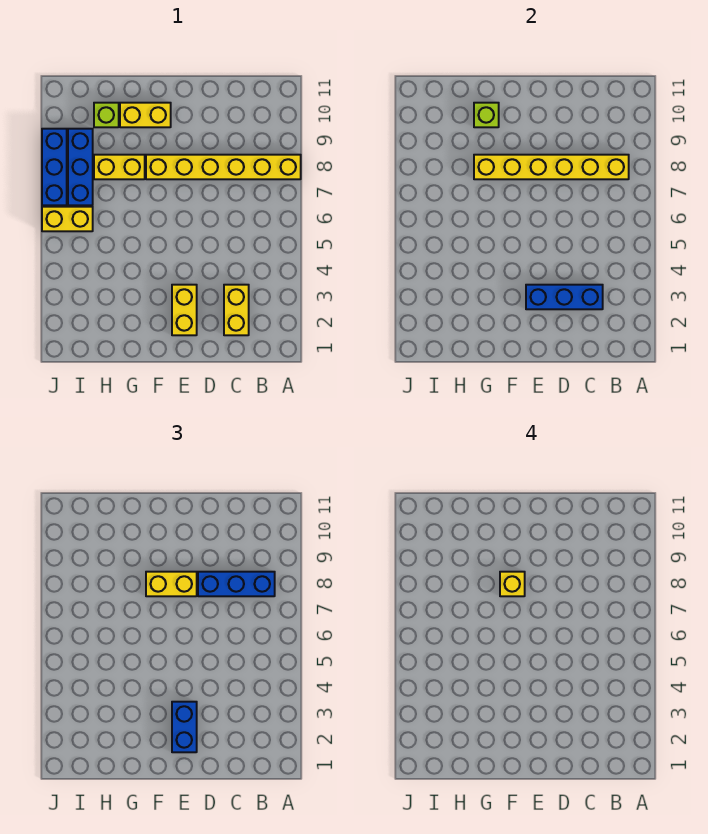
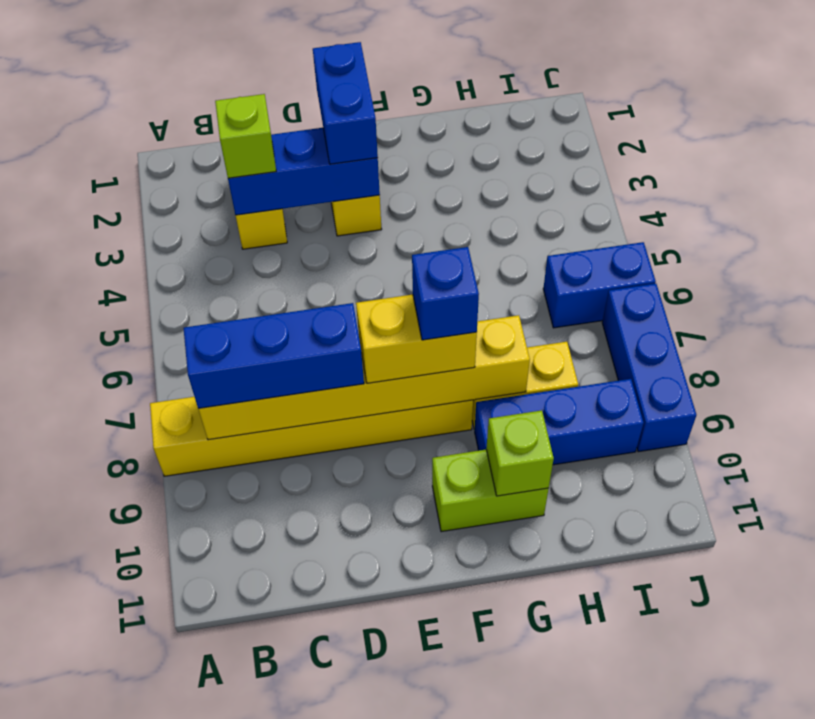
yellow 1x1 brick [500,572,525,596] -> blue 1x1 brick [412,247,479,340]
yellow 1x2 brick [120,103,171,127] -> lime 1x2 brick [432,450,549,532]
lime 1x1 brick [94,103,119,127] -> lime 1x1 brick moved to [215,94,276,178]
yellow 1x2 brick [42,207,93,231] -> blue 1x2 brick [543,242,656,328]
blue 1x3 brick [68,129,93,205] -> blue 1x3 brick turned to [475,379,644,465]

